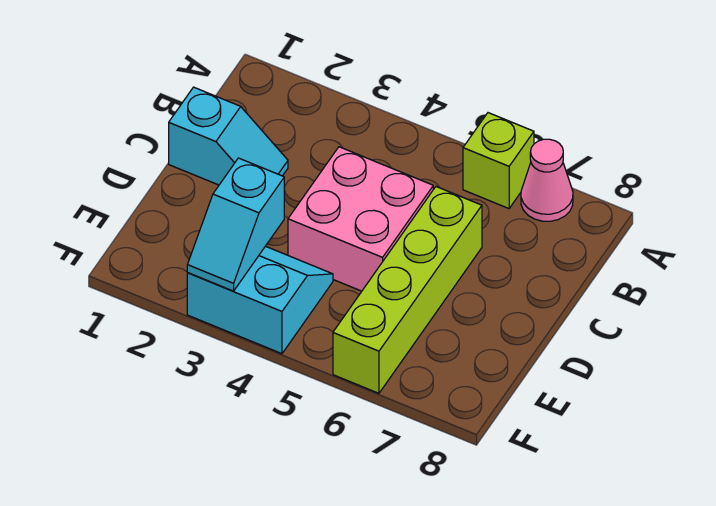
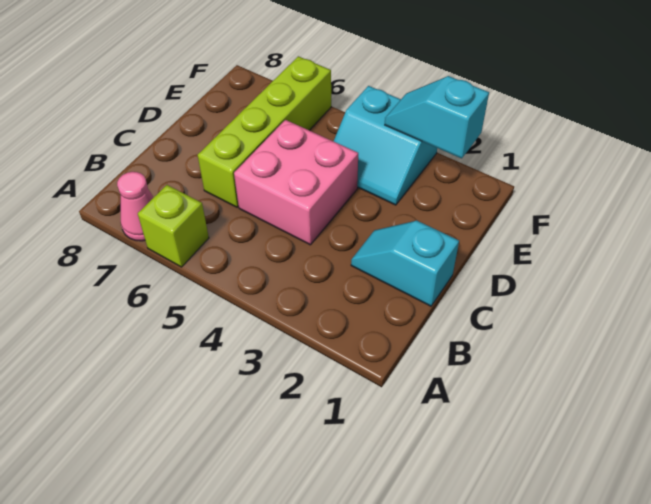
cyan 1x2 slope [187,158,284,291] -> cyan 1x2 slope turned to [385,76,489,159]

